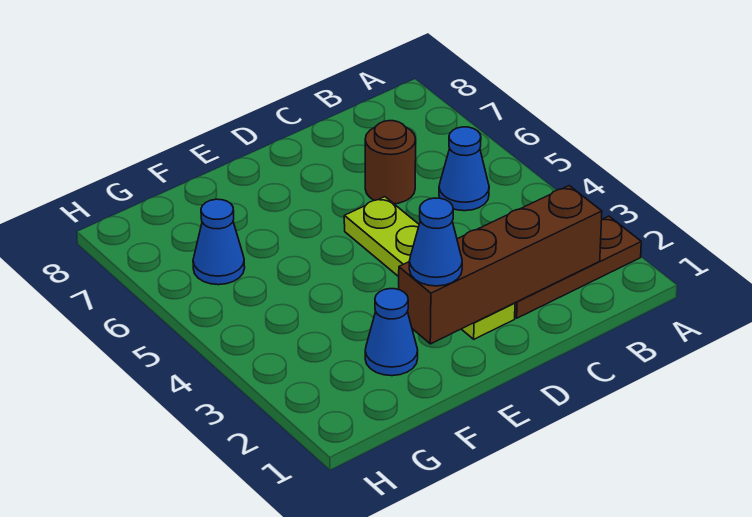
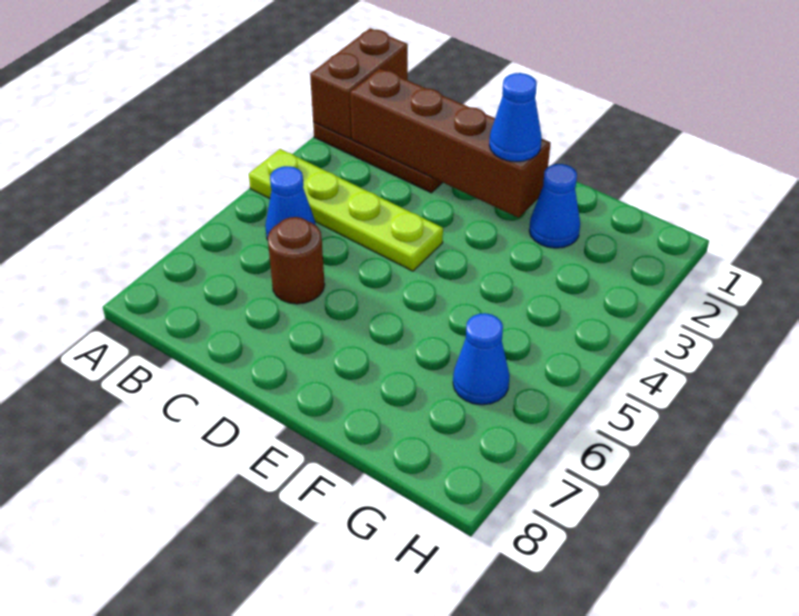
none -> brown 1x2 brick [310,28,408,139]
lime 1x4 plate [344,197,515,339] -> lime 1x4 plate turned to [249,149,443,271]

